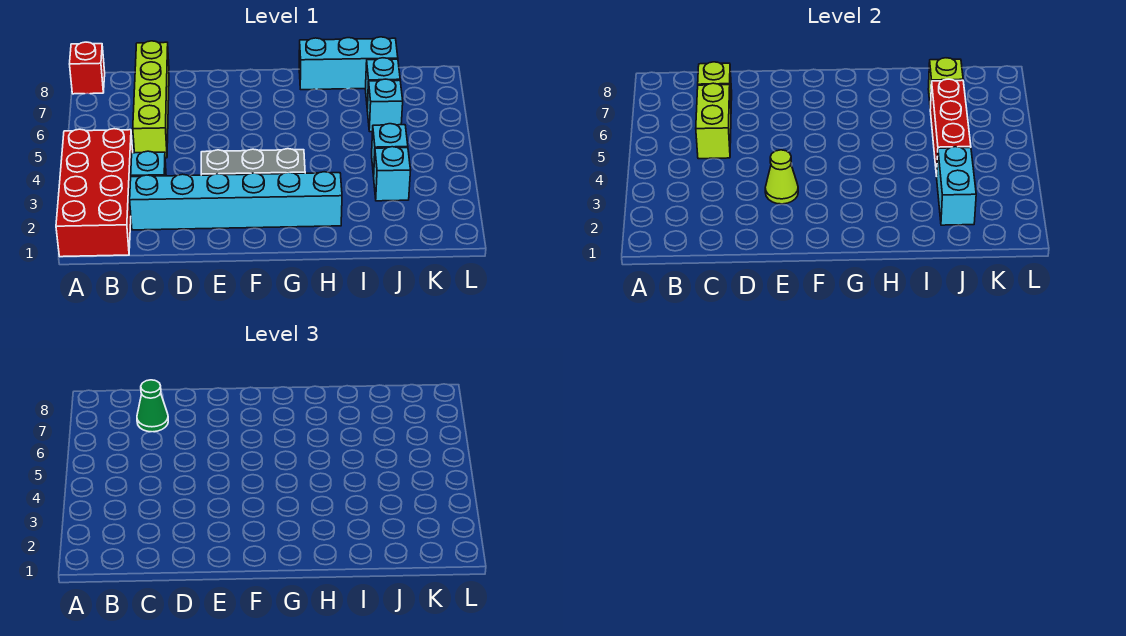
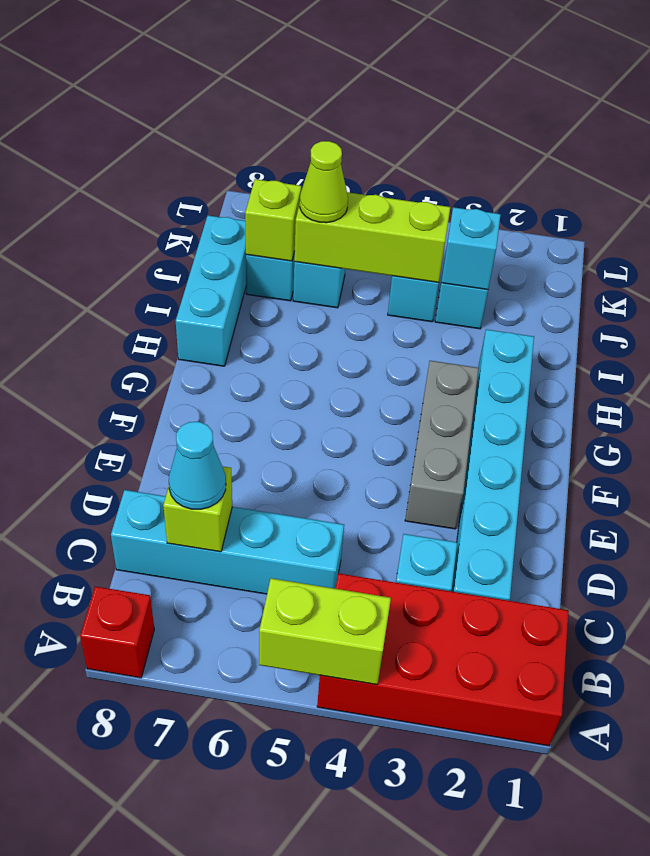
lime 1x4 brick [133,41,169,158] -> cyan 1x4 brick [111,490,344,594]
lime 1x2 brick [696,83,731,159] -> lime 1x2 brick moved to [259,578,391,684]
green 1x1 cone [137,380,168,432] -> cyan 1x1 cone [169,422,226,509]
lime 1x1 cone [765,150,798,204] -> lime 1x1 cone moved to [300,141,348,223]
cyan 1x2 brick [937,147,976,225] -> cyan 1x1 brick [441,207,501,290]
red 1x3 brick [930,79,971,176] -> lime 1x3 brick [294,192,450,282]

